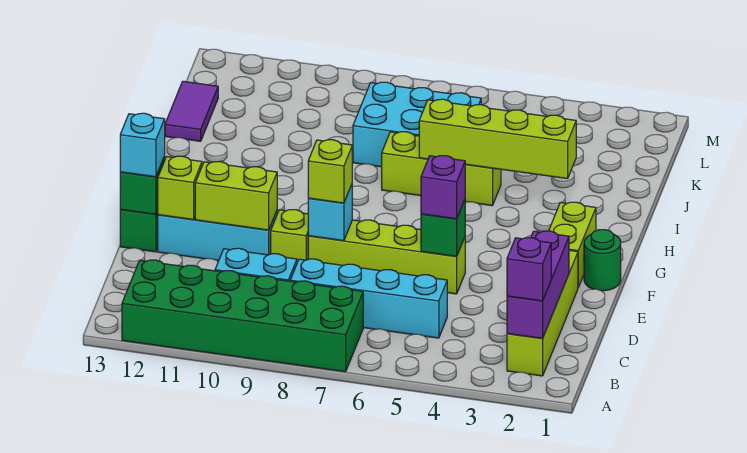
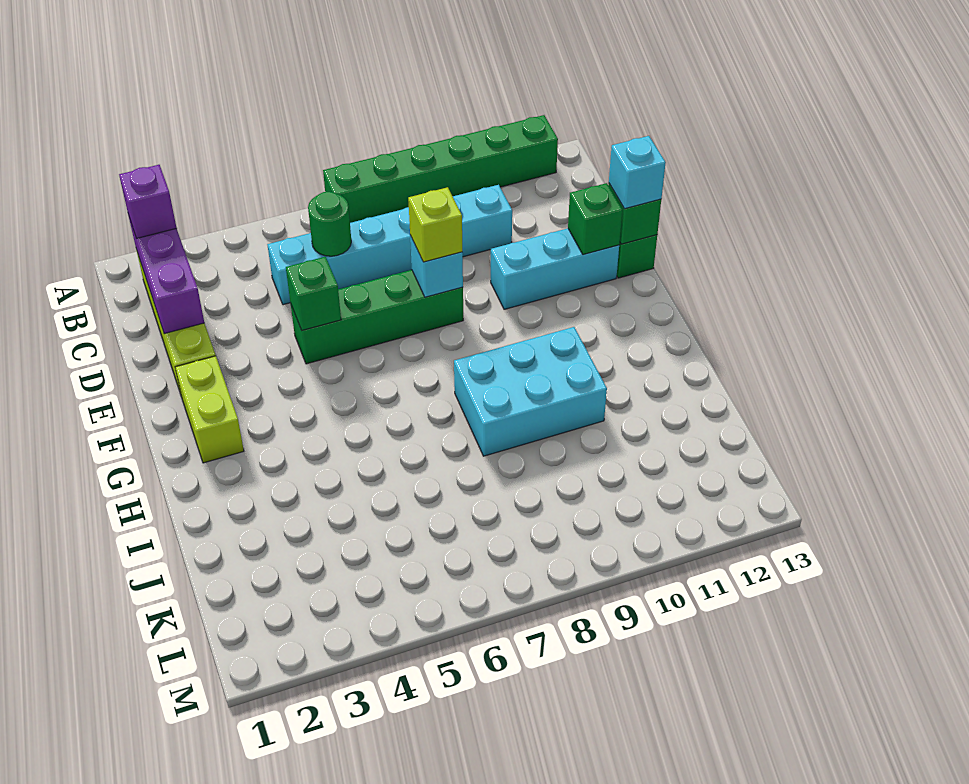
green 2x6 brick [122,260,363,372] -> green 1x6 brick [323,115,558,223]
lime 1x4 brick [308,220,465,294] -> green 1x4 brick [290,270,463,364]
purple 1x1 brick [421,156,466,219] -> none
lime 1x1 brick [271,210,308,262] -> none
lime 1x2 brick [195,162,277,230] -> none
lime 1x1 brick [158,156,202,220] -> green 1x1 brick [568,183,622,255]
green 1x1 round brick [584,230,621,291] -> green 1x1 round brick moved to [308,192,351,256]
lime 1x4 brick [419,99,576,179] -> none
lime 1x3 brick [382,132,501,206] -> none
cyan 2x3 brick [353,82,481,167] -> cyan 2x3 brick moved to [454,327,607,456]
purple 1x2 tile [165,81,218,141] -> none

